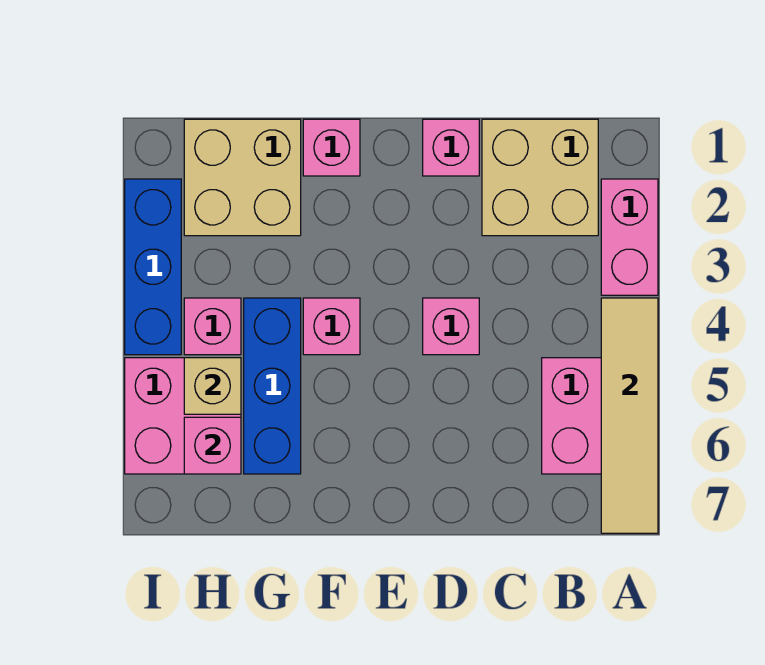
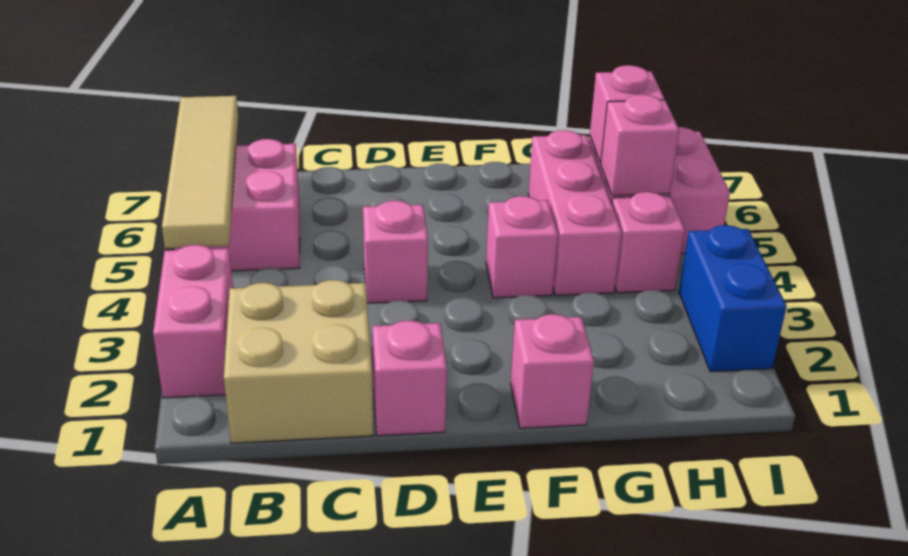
tan 2x2 brick [184,119,301,236] -> none
blue 1x3 brick [244,298,301,474] -> pink 1x3 brick [528,130,622,295]
tan 1x1 brick [184,358,241,414] -> pink 1x1 brick [601,95,679,196]
blue 1x3 brick [125,179,181,355] -> blue 1x2 brick [679,225,787,372]

